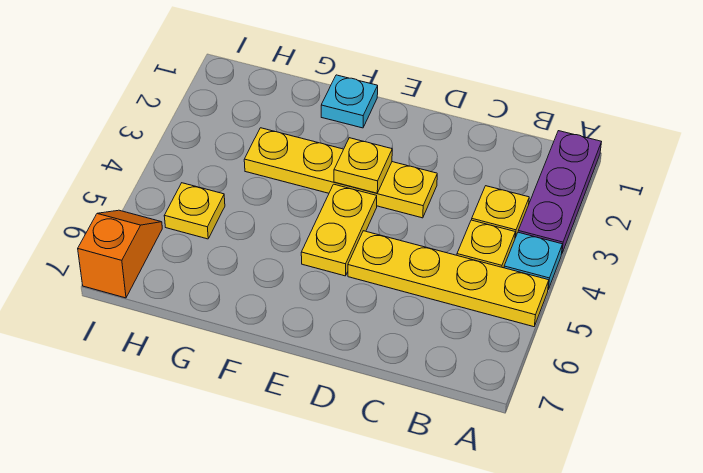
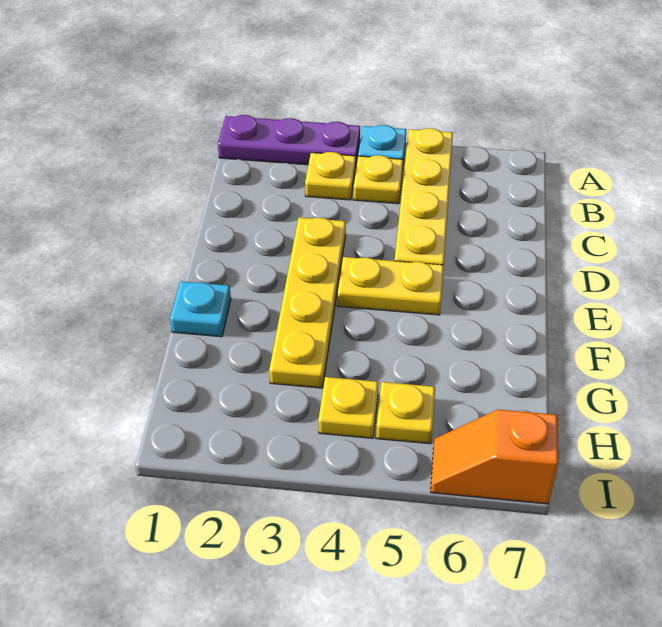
yellow 1x1 plate [334,138,392,193] -> yellow 1x1 plate moved to [318,377,379,438]

